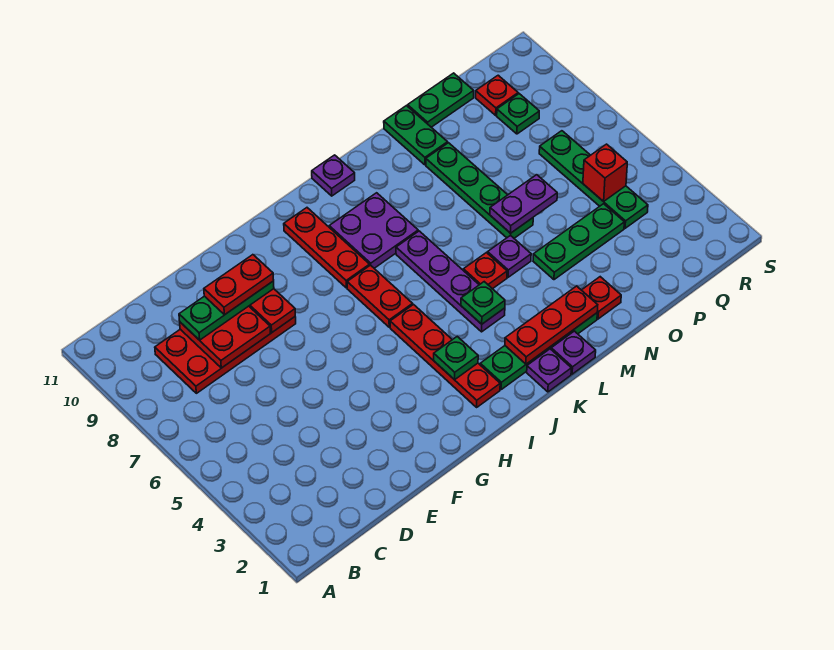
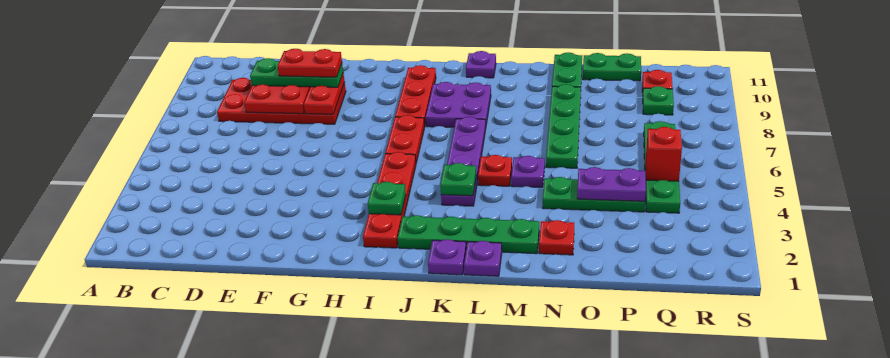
red 1x3 plate [505,286,598,364] -> none
purple 1x2 plate [490,175,557,233] -> purple 1x2 plate moved to [577,167,646,201]

